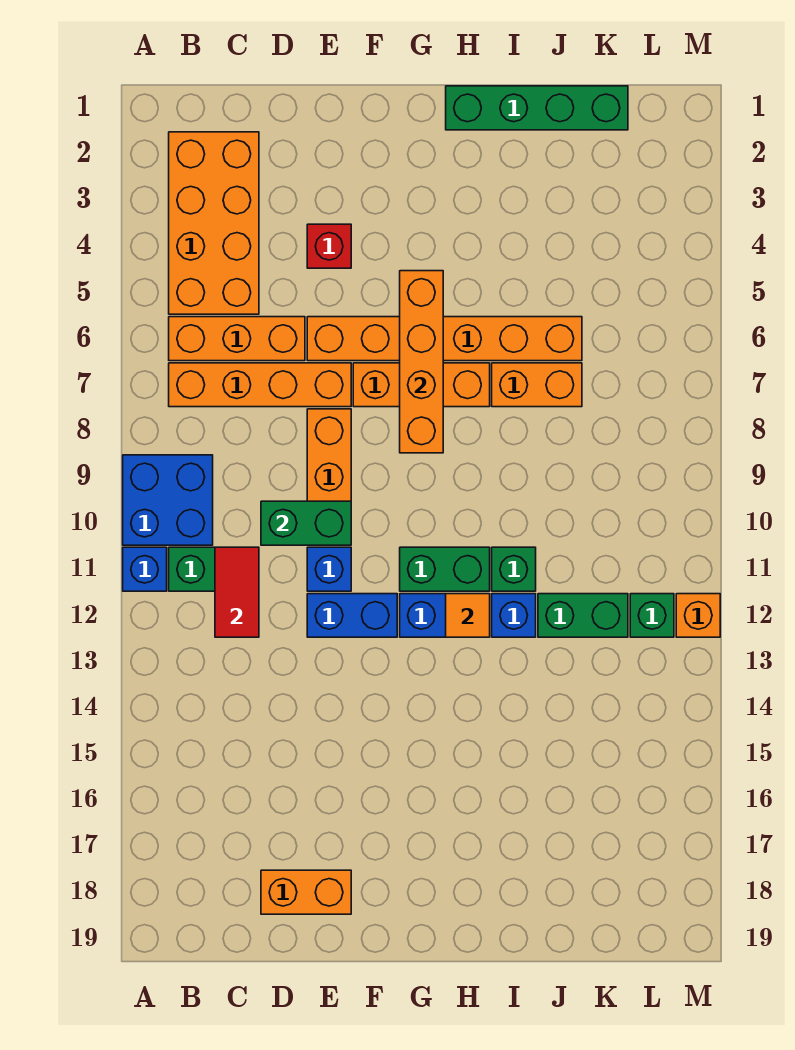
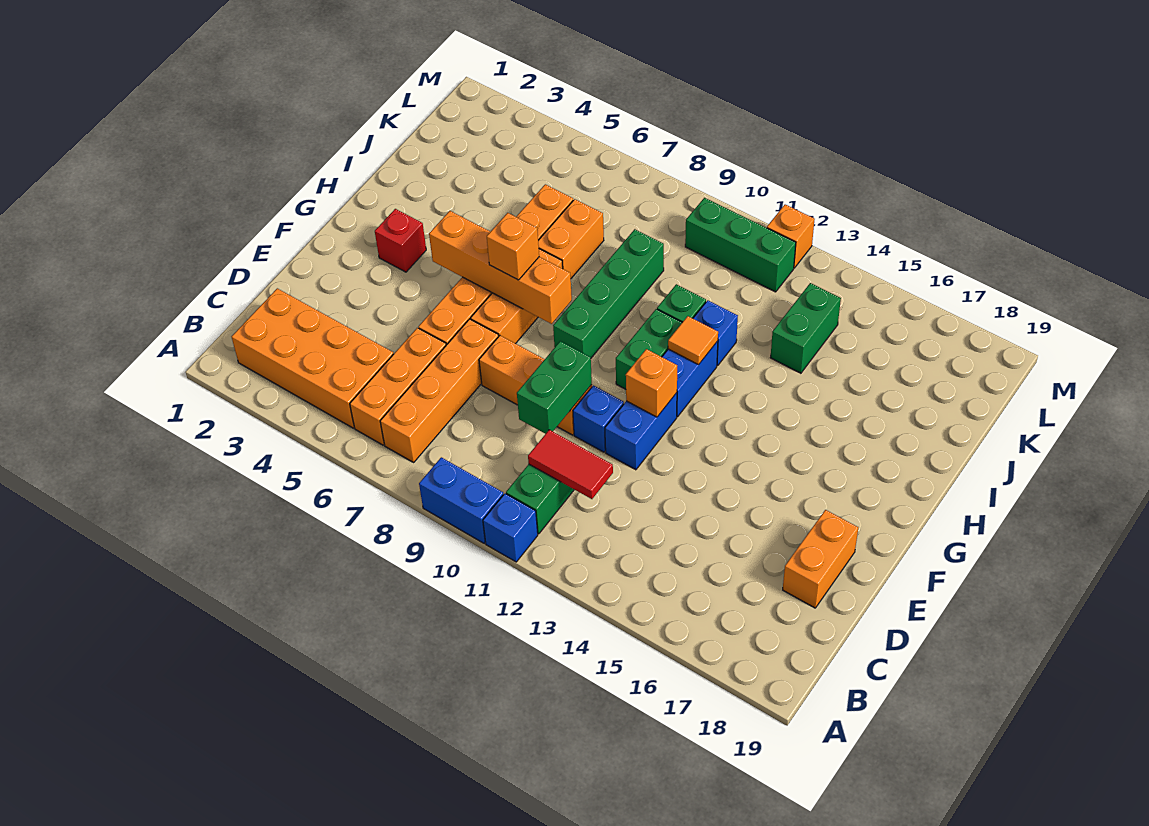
blue 2x2 brick [123,455,213,545] -> blue 1x2 brick [419,457,504,543]
red 1x1 brick [307,224,351,268] -> red 1x1 brick moved to [375,209,426,272]
none -> orange 1x1 brick [626,349,677,417]
none -> orange 1x1 brick [487,213,539,280]
green 1x4 brick [446,86,628,130] -> green 1x4 brick moved to [553,229,664,358]
green 1x2 brick [538,594,628,637] -> green 1x2 brick moved to [770,283,841,373]
green 1x1 brick [630,594,674,637] -> green 1x3 brick [685,198,796,292]

